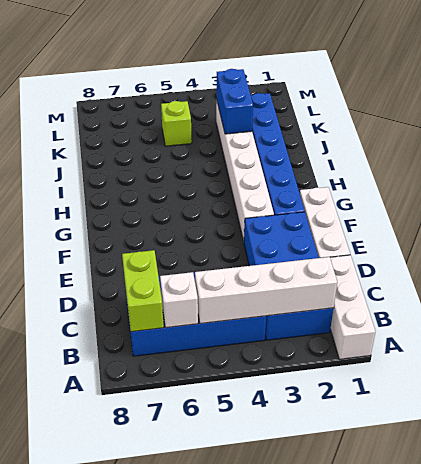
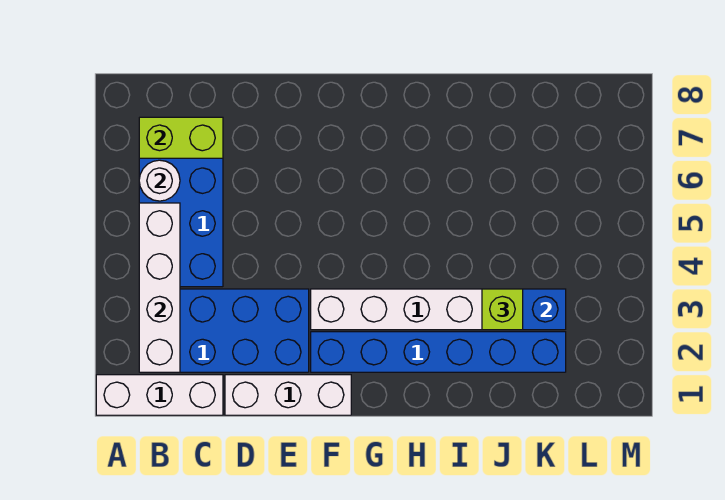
white 1x1 brick [160,272,198,328] -> white 1x1 round brick [139,160,180,201]
lime 1x1 brick [161,101,192,146] -> lime 1x1 brick moved to [482,289,523,330]

